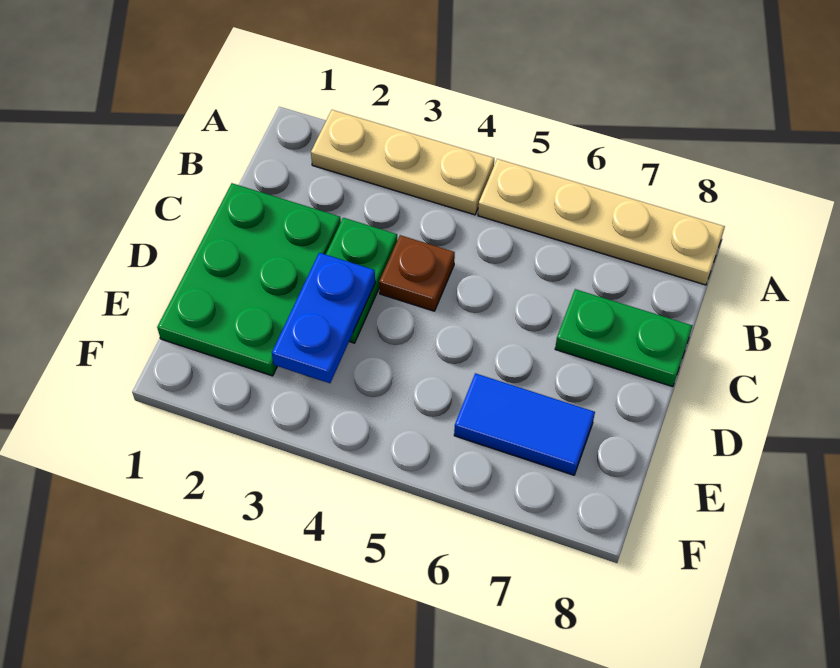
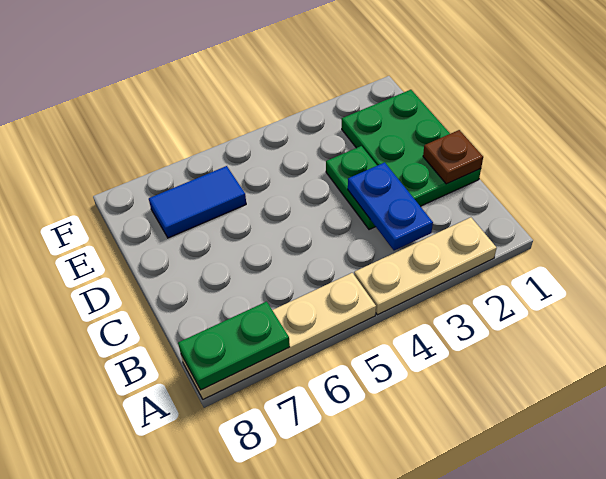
brown 1x1 plate [379,235,455,311] -> brown 1x1 plate moved to [423,130,483,184]
green 1x2 plate [555,289,692,387] -> green 1x2 plate moved to [178,301,290,390]
blue 1x2 plate [272,253,375,383] -> blue 1x2 plate moved to [348,162,433,250]

